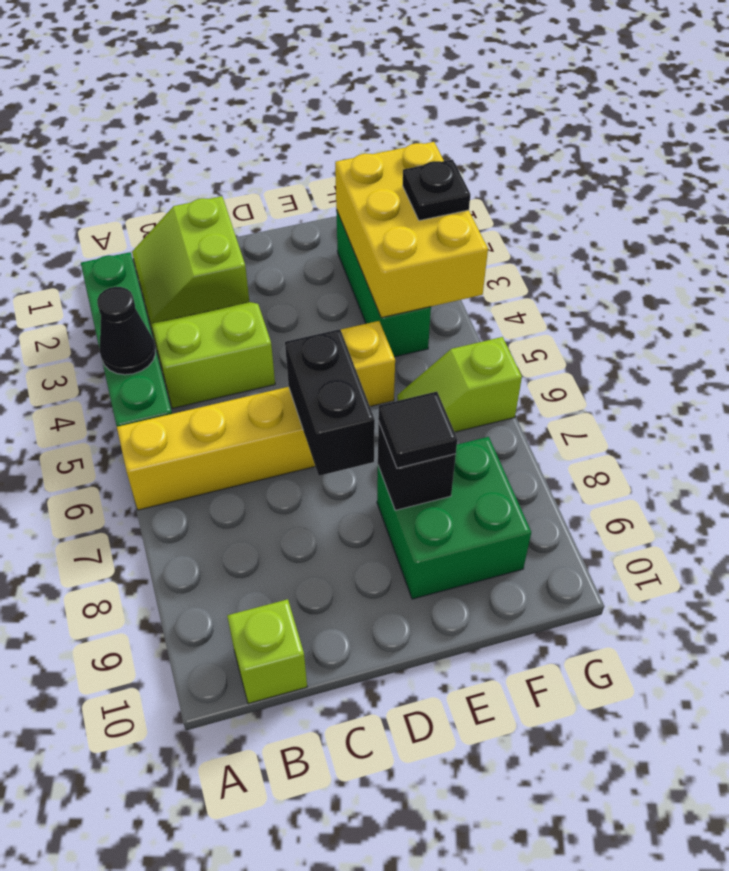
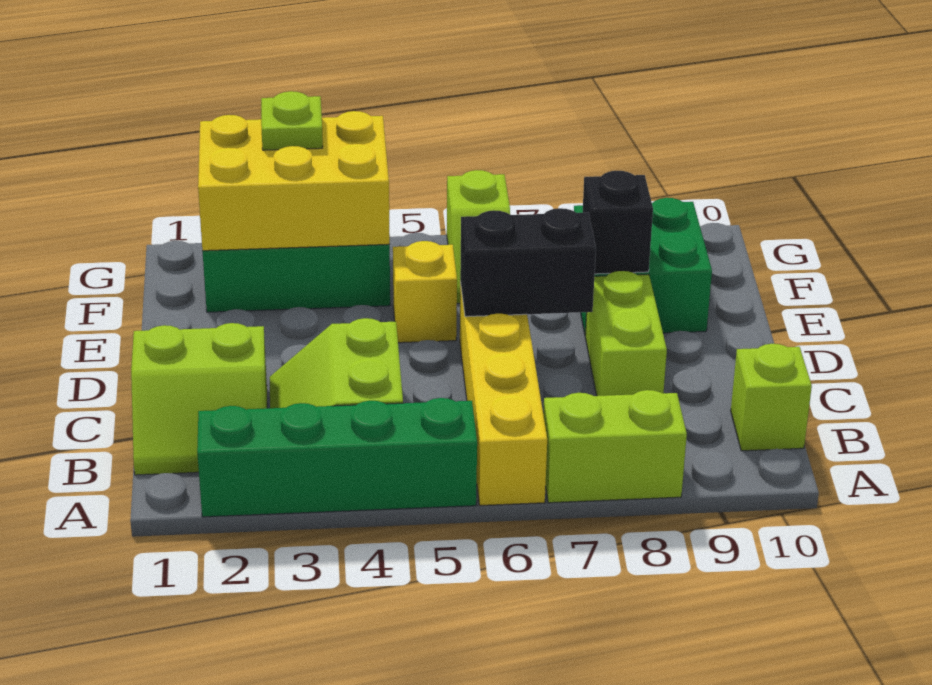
black 1x1 cone [97,287,155,375] -> none
none -> lime 1x2 brick [543,390,687,503]
none -> lime 1x2 brick [585,271,667,396]
black 1x1 tile [378,392,457,468] -> none
black 1x1 plate [403,159,470,221] -> lime 1x1 plate [261,91,323,150]

